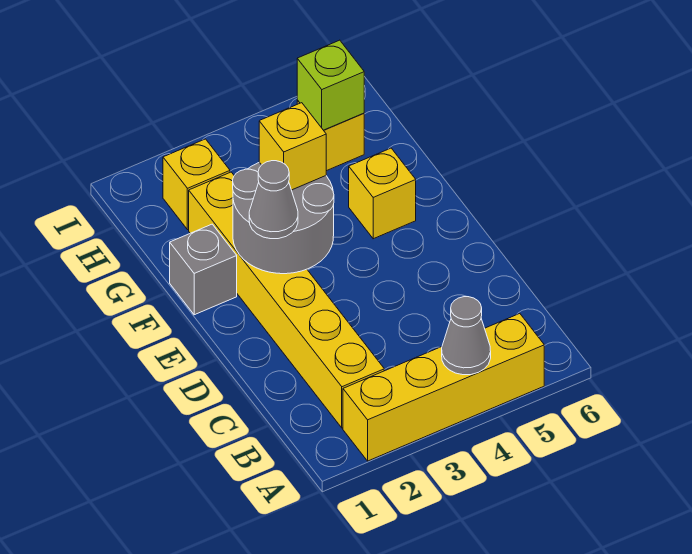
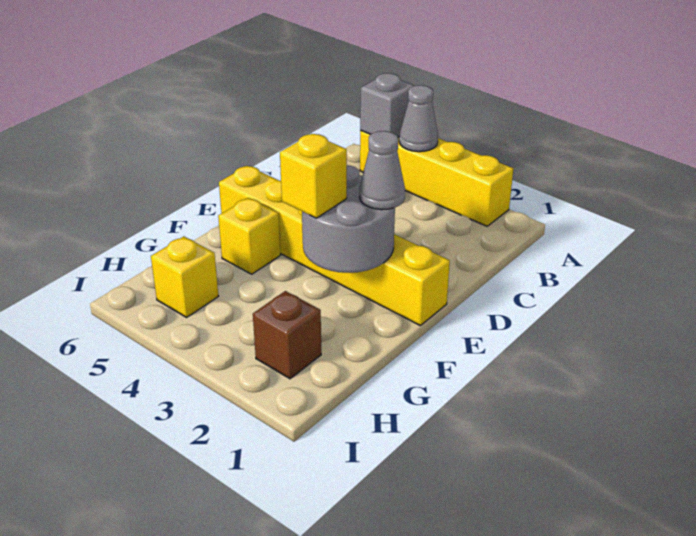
yellow 1x6 brick [189,172,384,428] -> yellow 1x6 brick turned to [219,166,450,325]
grey 1x1 brick [170,224,237,315] -> grey 1x1 brick moved to [360,73,415,137]
yellow 1x1 brick [163,139,230,230] -> brown 1x1 brick [253,291,321,379]
lime 1x1 brick [297,40,364,130] -> none

